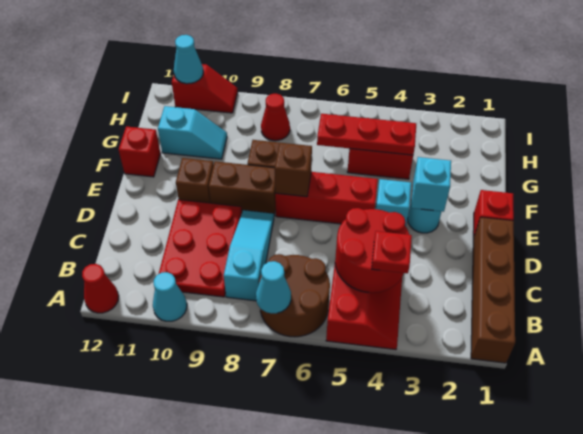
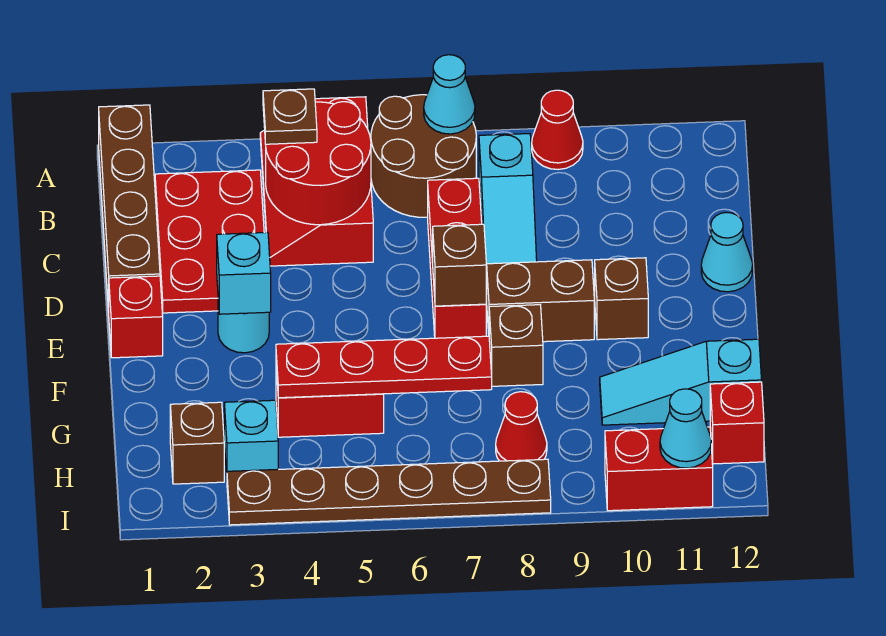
cyan 1x1 cone [153,272,187,321] -> cyan 1x1 cone moved to [701,212,753,292]
red 1x1 cone [82,264,119,313] -> red 1x1 cone moved to [532,90,583,170]
red 1x1 plate [372,231,412,273] -> brown 1x1 plate [263,89,317,144]
red 2x3 plate [159,200,242,297] -> red 2x3 plate moved to [155,170,264,313]
cyan 1x1 brick [376,179,411,226] -> cyan 1x1 brick moved to [224,400,278,476]
red 1x3 brick [275,172,378,224] -> red 1x3 brick turned to [428,178,486,338]
red 1x1 brick [119,126,161,177] -> red 1x1 brick moved to [710,382,764,464]
red 1x3 plate [317,114,416,155] -> red 1x4 plate [276,336,492,398]
cyan 1x2 slope [158,106,227,159] -> cyan 1x3 slope [600,339,762,425]
none -> brown 1x1 brick [170,402,224,484]
none -> brown 1x6 plate [227,459,551,525]
red 1x2 slope [172,64,238,113] -> red 1x2 brick [605,427,713,511]

